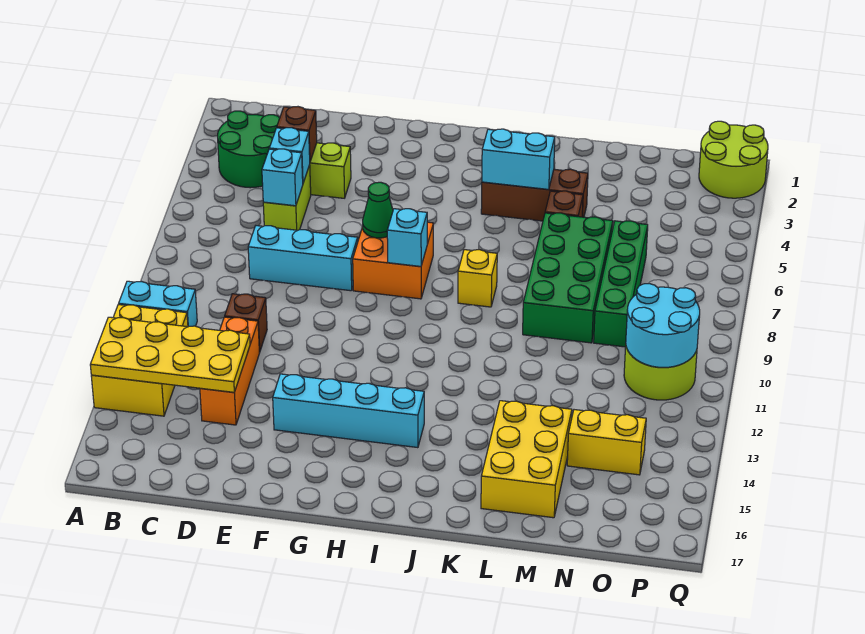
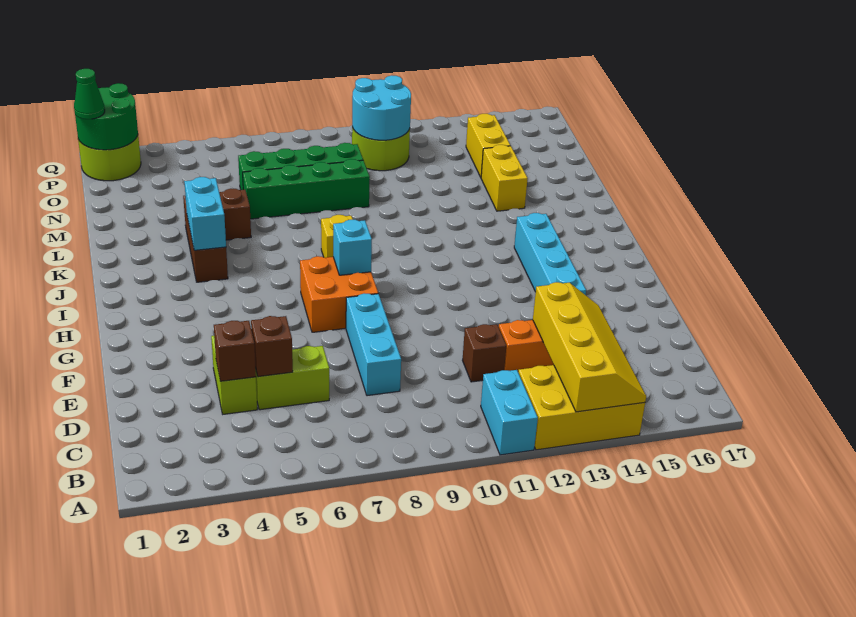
yellow 2x4 plate [90,317,250,392] -> yellow 2x4 slope [533,282,646,412]
green 2x2 round brick [218,111,280,188] -> green 2x2 round brick moved to [74,83,138,150]
cyan 1x1 brick [269,128,310,183] -> brown 1x1 brick [251,316,293,377]
cyan 1x1 brick [262,149,303,206] -> none
green 1x1 cone [363,182,393,238] -> green 1x1 cone moved to [74,69,105,119]
green 2x4 brick [523,213,613,343] -> green 1x4 brick [243,159,370,219]
yellow 2x3 brick [481,401,572,518] -> yellow 1x2 brick [481,145,528,211]

